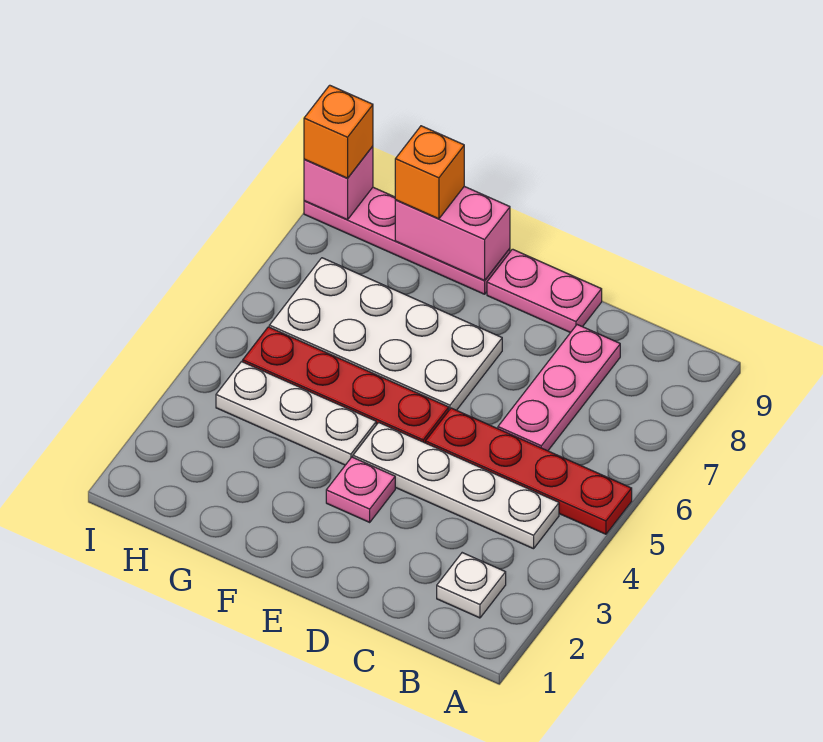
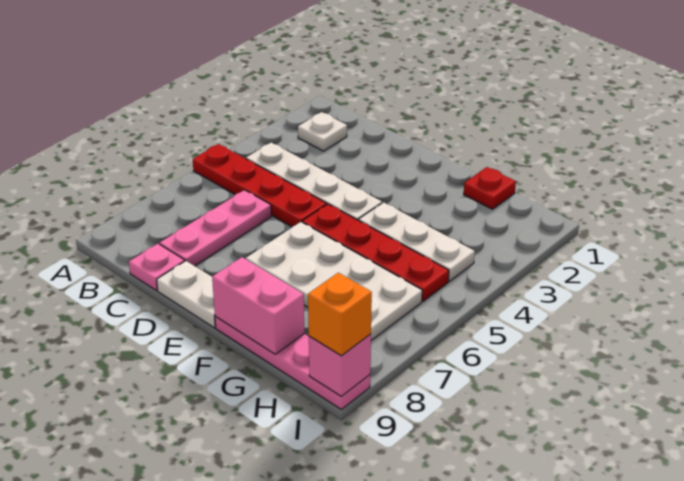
pink 1x2 plate [487,249,602,333] -> white 1x2 plate [157,261,216,328]
pink 1x1 plate [326,457,395,522] -> pink 1x1 plate moved to [129,244,185,291]
none -> red 1x1 plate [464,167,516,209]
orange 1x1 brick [395,126,464,219] -> none

